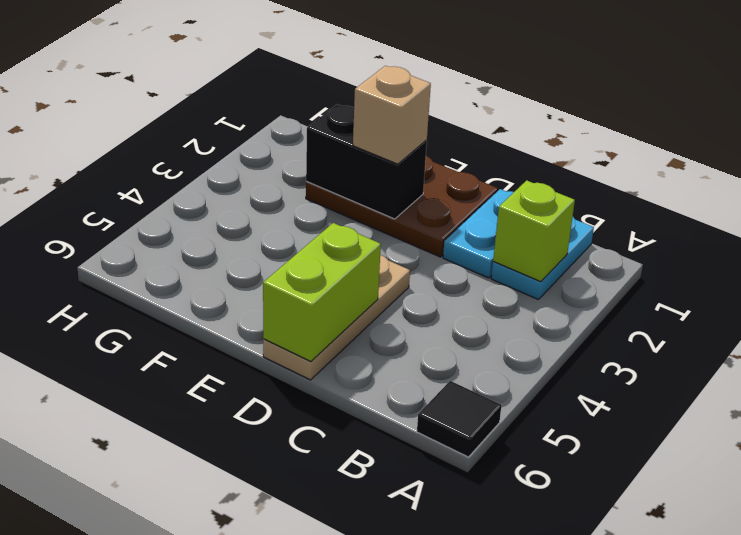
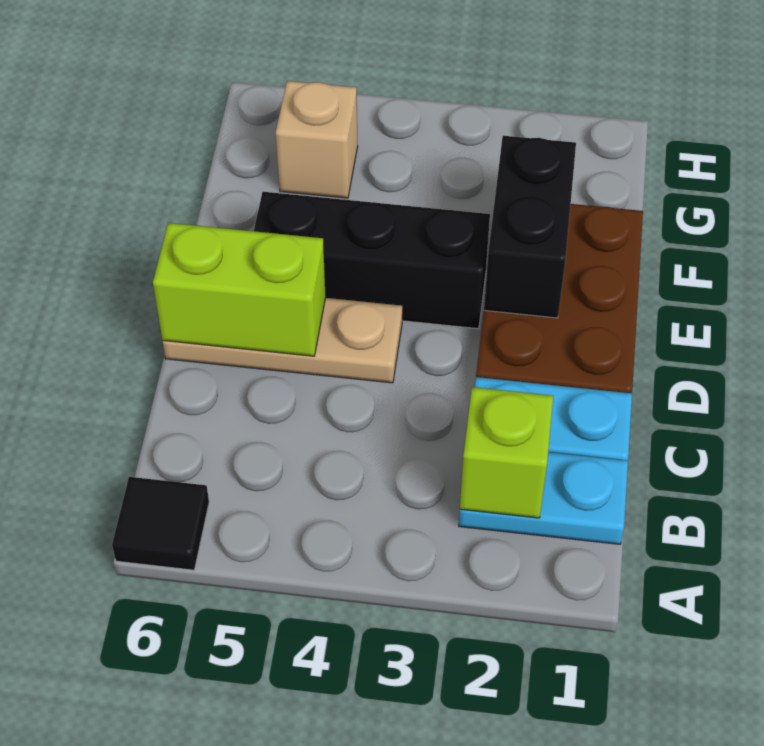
tan 1x1 brick [353,66,431,164] -> tan 1x1 brick moved to [276,81,358,198]
none -> black 1x3 brick [254,192,490,329]

